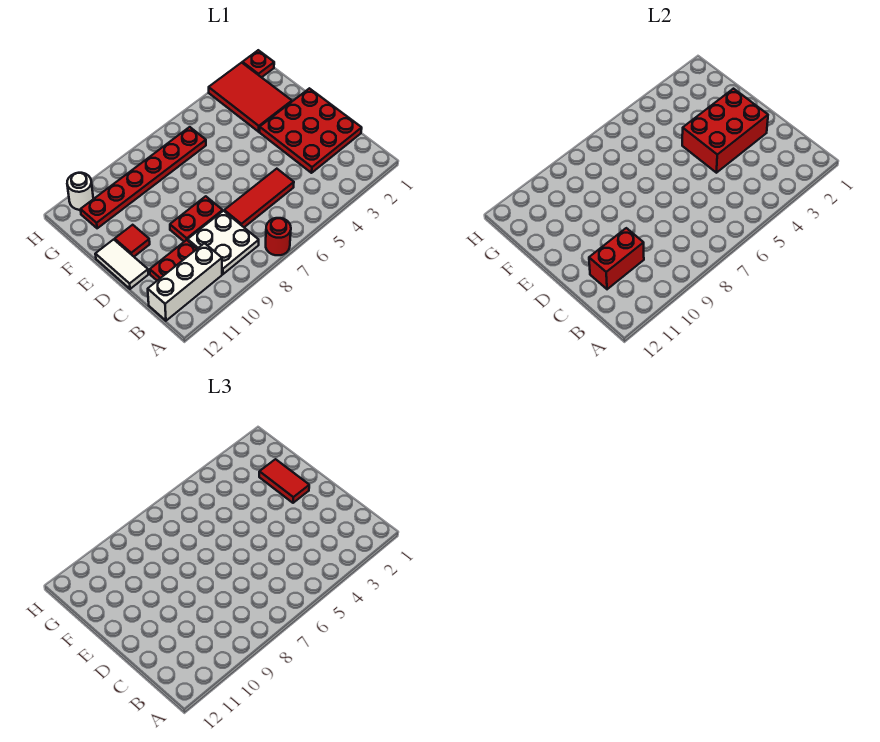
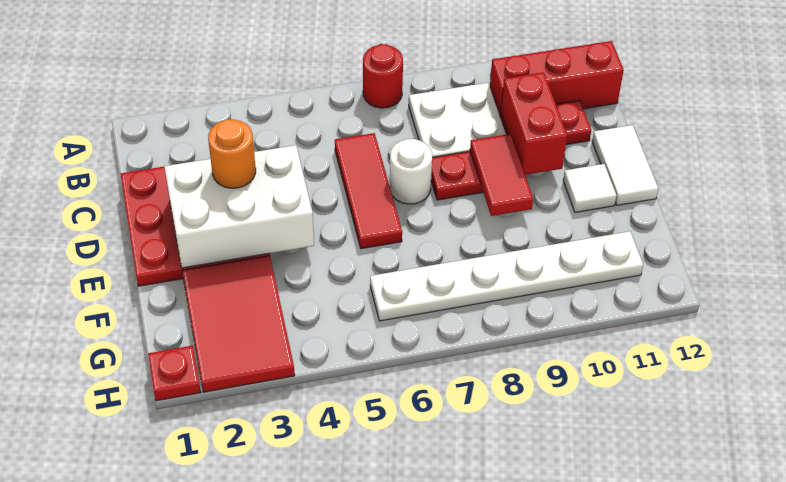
white 1x3 brick [148,243,222,321] -> red 1x3 brick [490,41,624,115]
red 1x3 tile [224,169,294,227] -> red 1x3 tile turned to [335,133,402,249]
red 1x2 brick [589,228,644,289] -> red 1x2 brick turned to [501,72,567,175]
red 2x3 brick [682,89,768,173] -> white 2x3 brick [164,145,314,268]
none -> orange 1x1 round brick [208,119,256,188]
red 1x2 tile [259,459,309,503] -> red 1x2 tile moved to [470,134,533,216]
red 1x1 tile [115,225,150,256] -> white 1x1 tile [563,164,617,212]
red 1x6 plate [81,127,206,228] -> white 1x6 plate [370,231,643,321]
white 1x1 round brick [67,173,93,210] -> white 1x1 round brick moved to [390,139,432,204]

